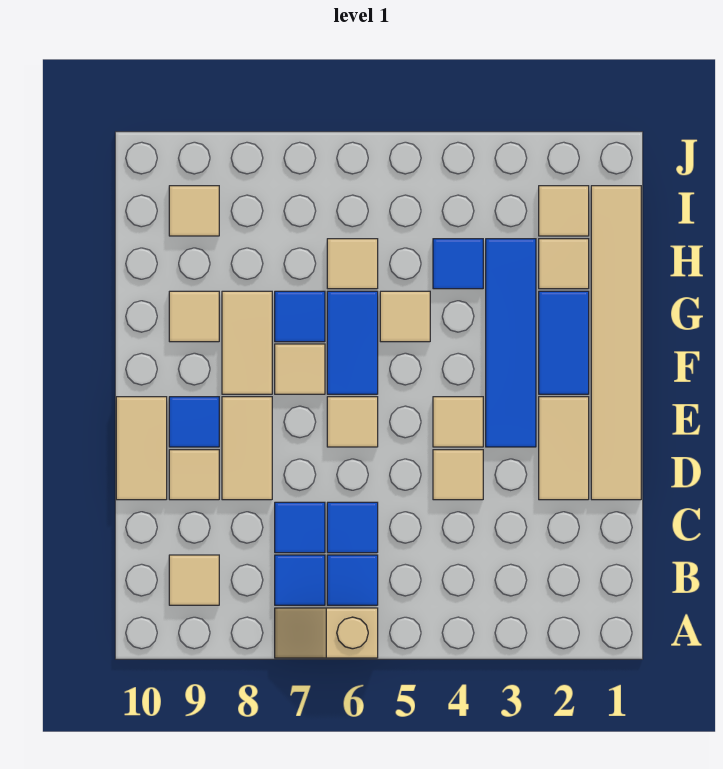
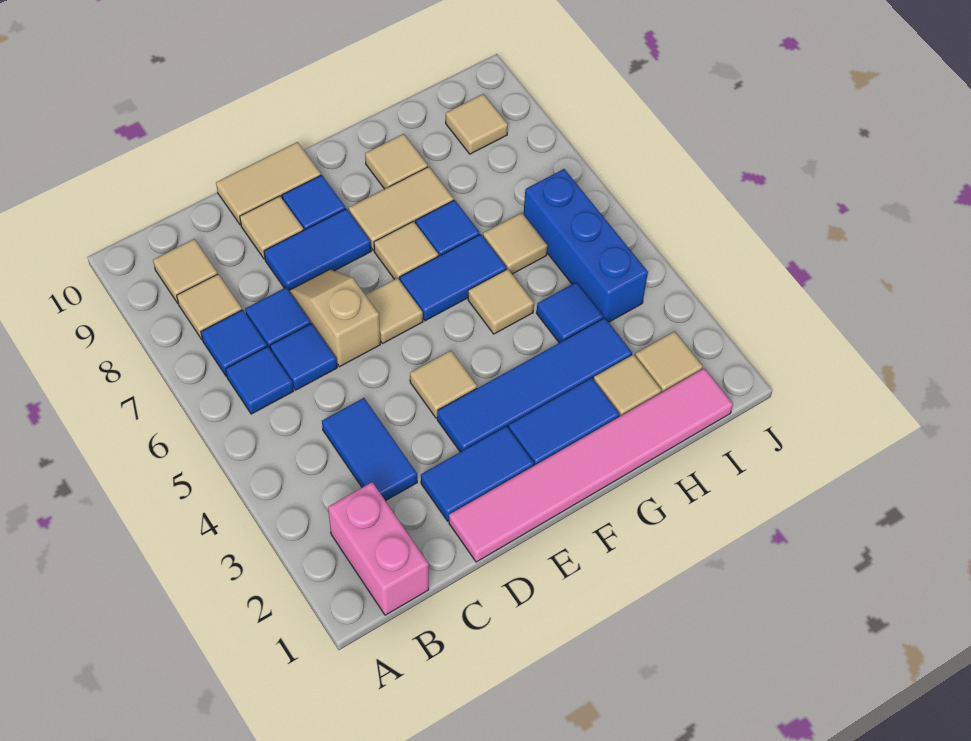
tan 1x2 slope [275,608,378,658] -> tan 1x2 slope moved to [289,270,380,367]
none -> pink 1x2 brick [328,482,429,615]
none -> blue 1x2 tile [322,398,417,501]
tan 1x6 tile [591,186,641,500] -> pink 1x6 tile [449,368,733,562]
tan 1x2 tile [539,397,589,500] -> blue 1x2 tile [421,426,534,521]
tan 1x1 tile [433,450,483,500] -> tan 1x1 tile moved to [177,274,242,339]
tan 1x2 tile [222,397,272,500] -> blue 1x2 tile [264,209,371,290]
none -> blue 1x3 brick [524,169,648,322]

